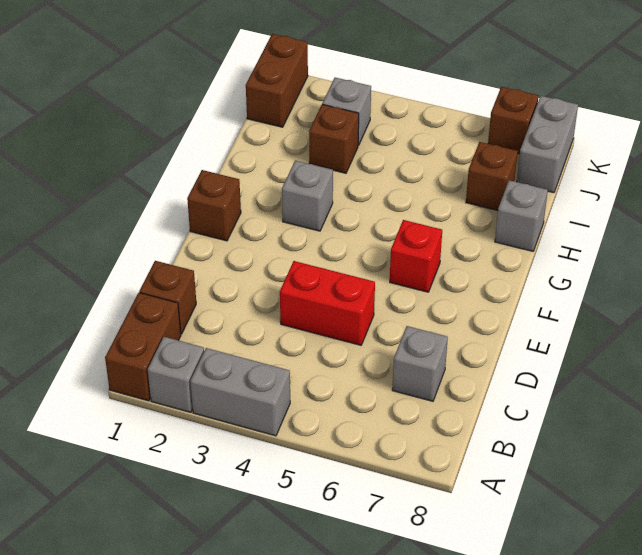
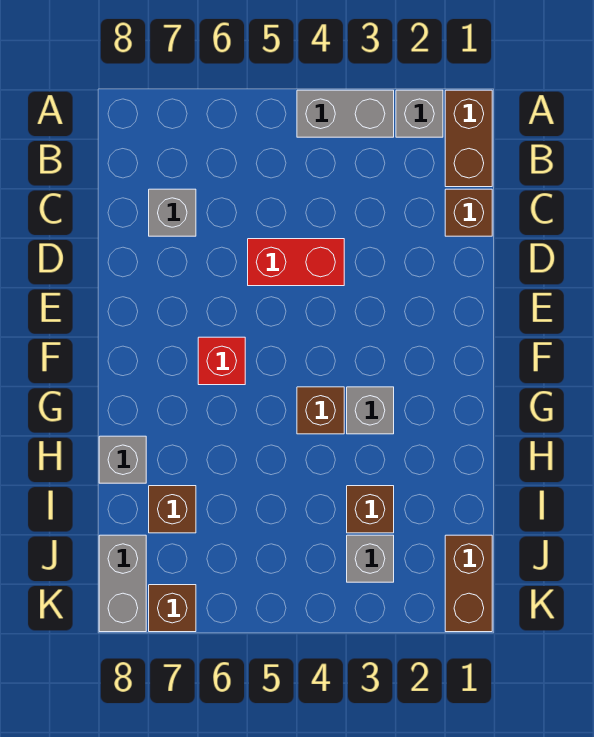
brown 1x1 brick [187,170,241,241] -> brown 1x1 brick moved to [297,387,344,434]

